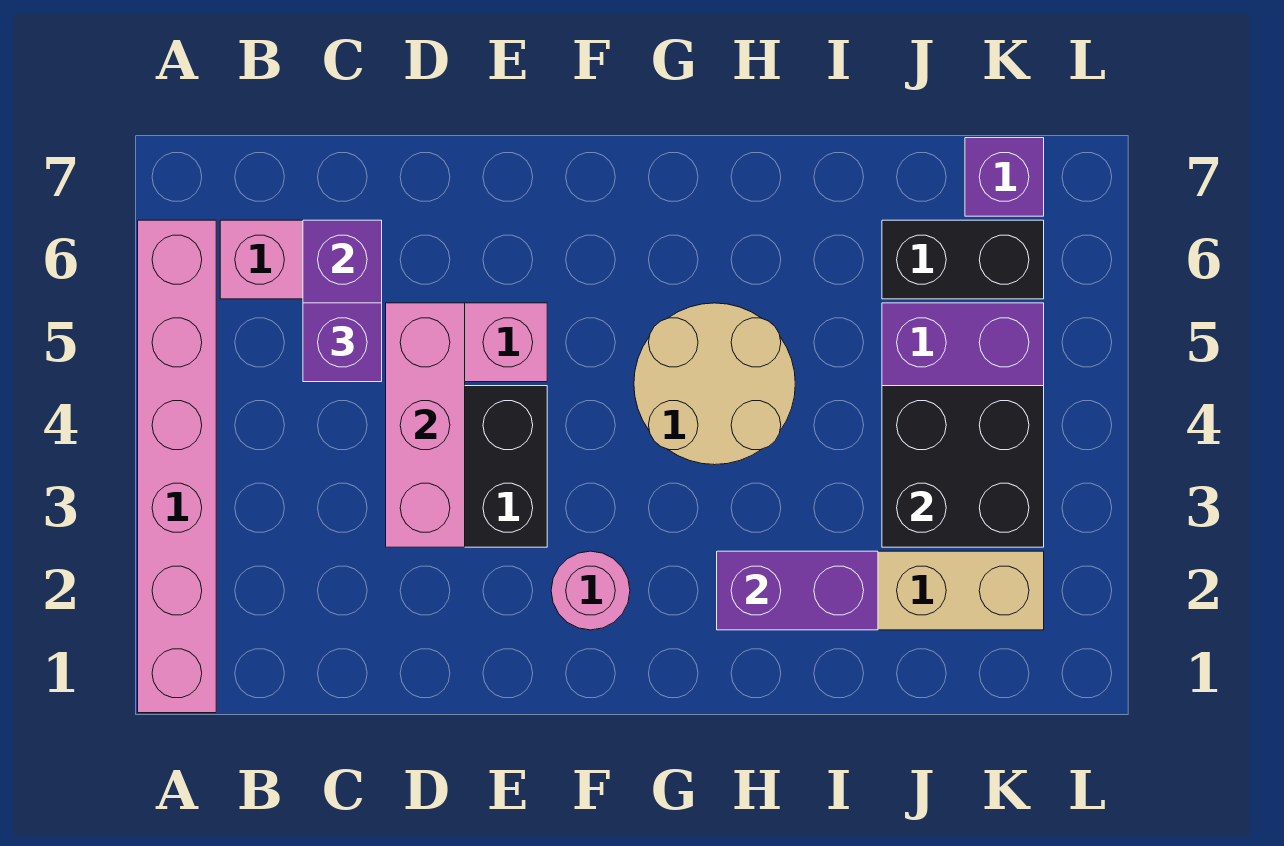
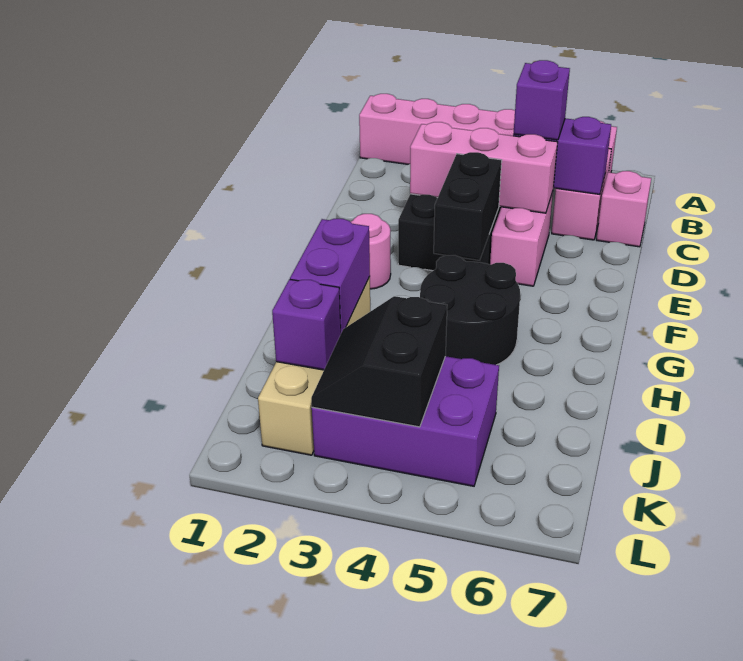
none -> pink 1x1 brick [597,171,651,247]
tan 2x2 round brick [634,303,795,465] -> black 2x2 round brick [420,255,520,365]
black 2x2 brick [882,386,1044,547] -> black 2x2 slope [311,296,447,427]
black 1x2 brick [882,220,1044,299] -> black 1x2 brick moved to [434,152,502,260]
purple 1x1 brick [965,138,1044,216] -> purple 1x1 brick moved to [272,279,341,370]

